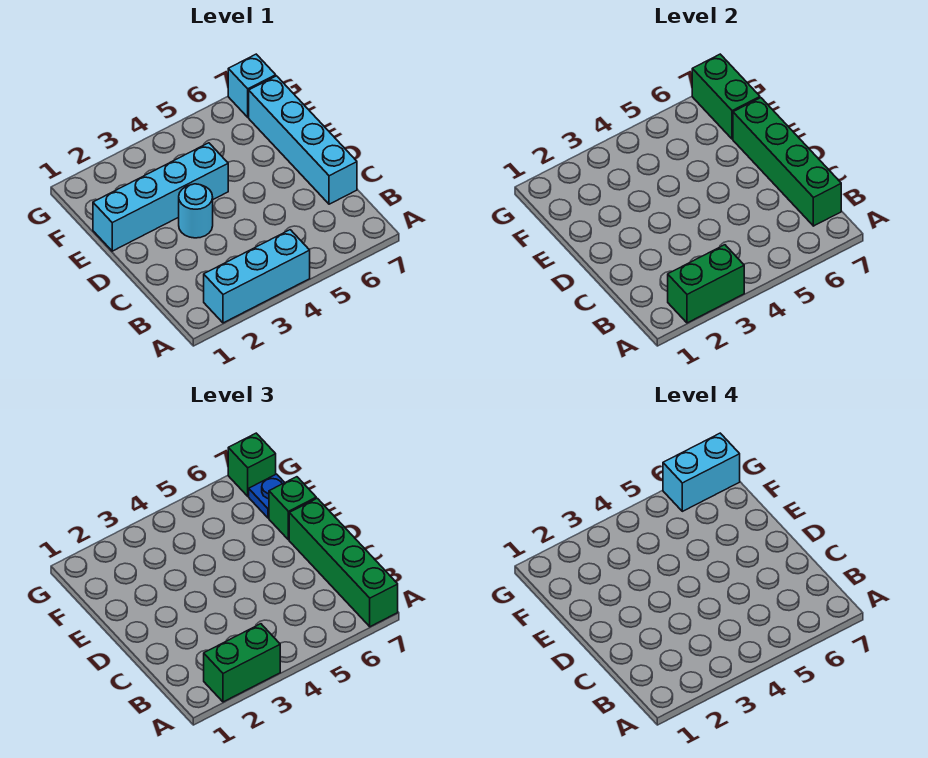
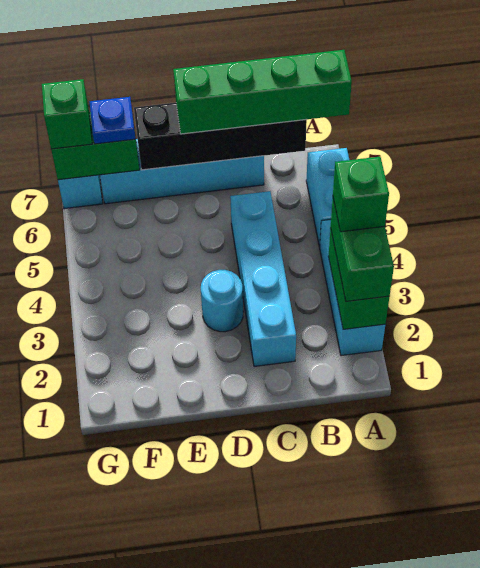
green 1x4 brick [733,98,841,226] -> black 1x4 brick [134,103,307,170]
cyan 1x4 brick [93,143,228,251] -> cyan 1x4 brick moved to [230,191,296,366]
green 1x1 brick [269,477,316,540] -> green 1x1 brick moved to [333,157,389,232]
cyan 1x2 brick [663,433,740,511] -> cyan 1x2 brick moved to [306,148,349,247]

